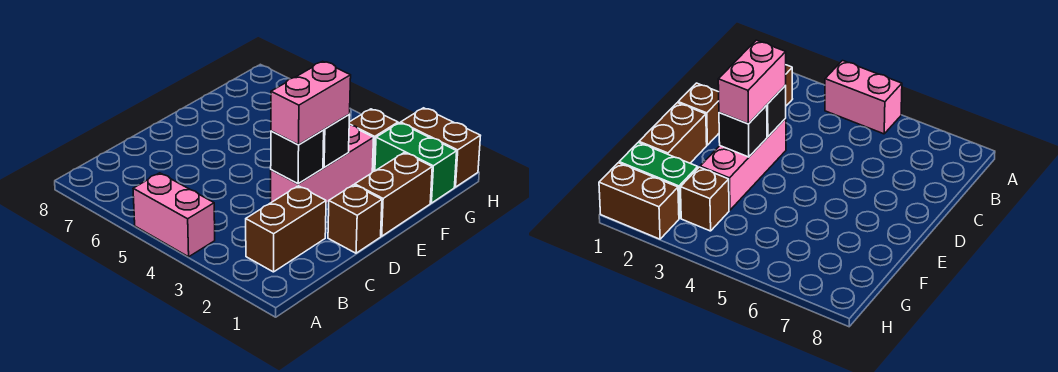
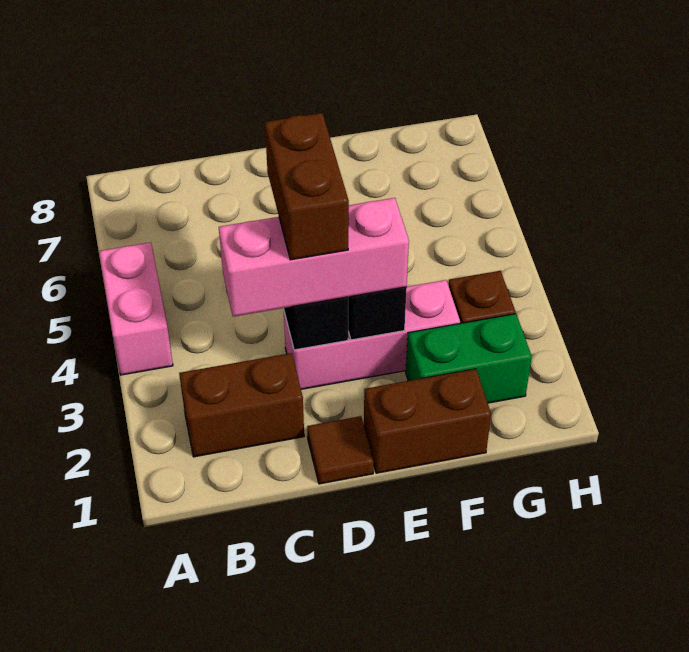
brown 1x1 brick [328,185,382,253] -> brown 1x1 tile [307,416,374,484]
pink 1x2 brick [271,61,351,145] -> pink 1x3 brick [219,198,409,317]
green 1x2 brick [375,123,457,203] -> green 1x2 brick turned to [406,314,532,403]
brown 1x2 brick [401,108,480,187] -> brown 1x2 brick moved to [265,113,349,260]

